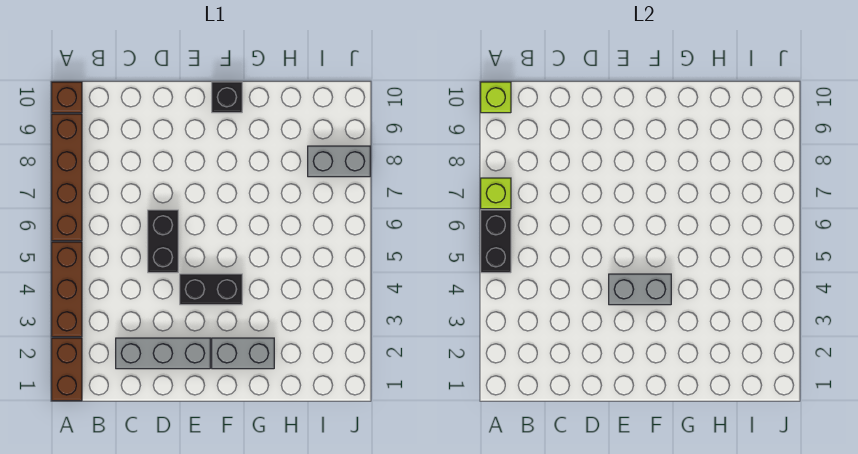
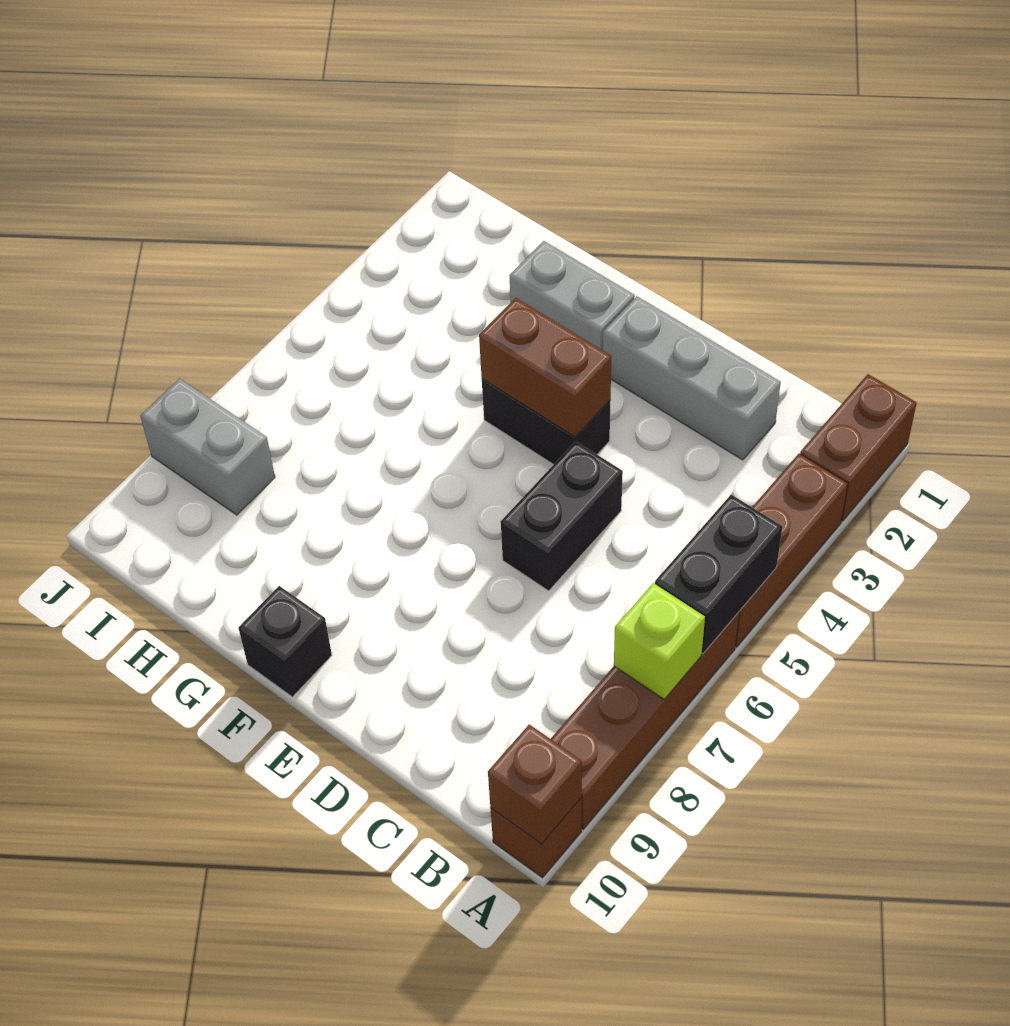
lime 1x1 brick [481,82,511,113] -> brown 1x1 brick [488,724,582,844]
grey 1x2 brick [609,274,671,305] -> brown 1x2 brick [479,298,611,437]

